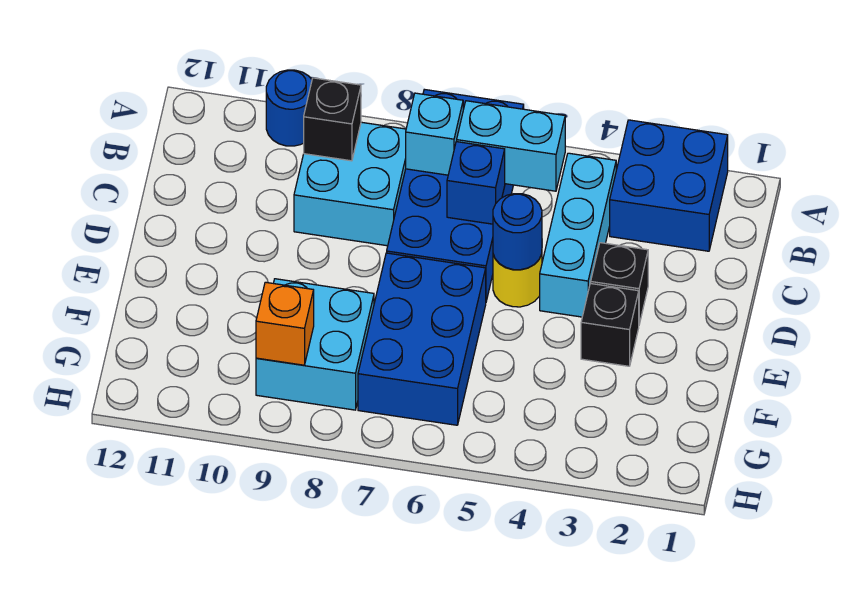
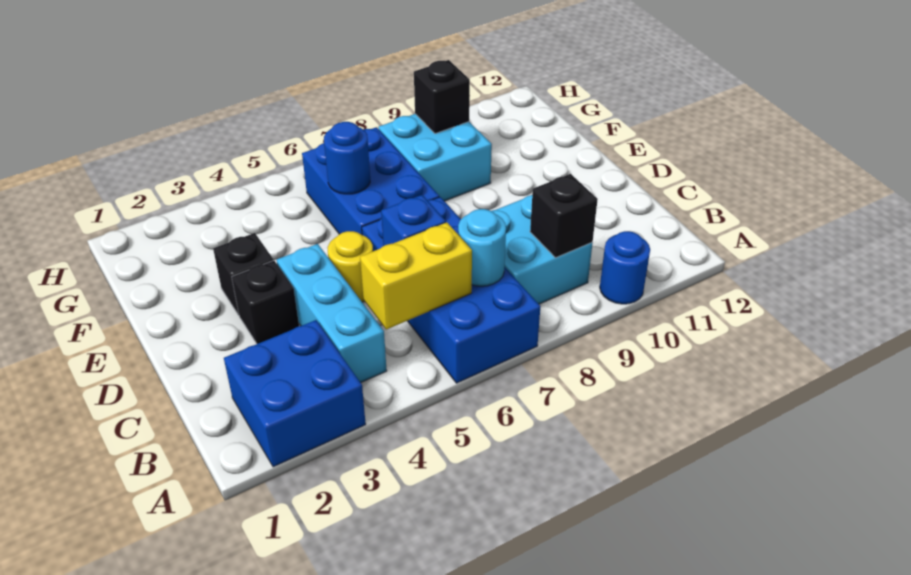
cyan 1x2 brick [457,101,565,191] -> yellow 1x2 brick [360,222,472,330]
cyan 1x1 brick [406,93,463,175] -> cyan 1x1 round brick [458,209,506,286]
blue 1x1 round brick [493,194,542,270] -> blue 1x1 round brick moved to [324,122,370,194]
orange 1x1 brick [256,282,314,365] -> black 1x1 brick [414,60,470,134]

